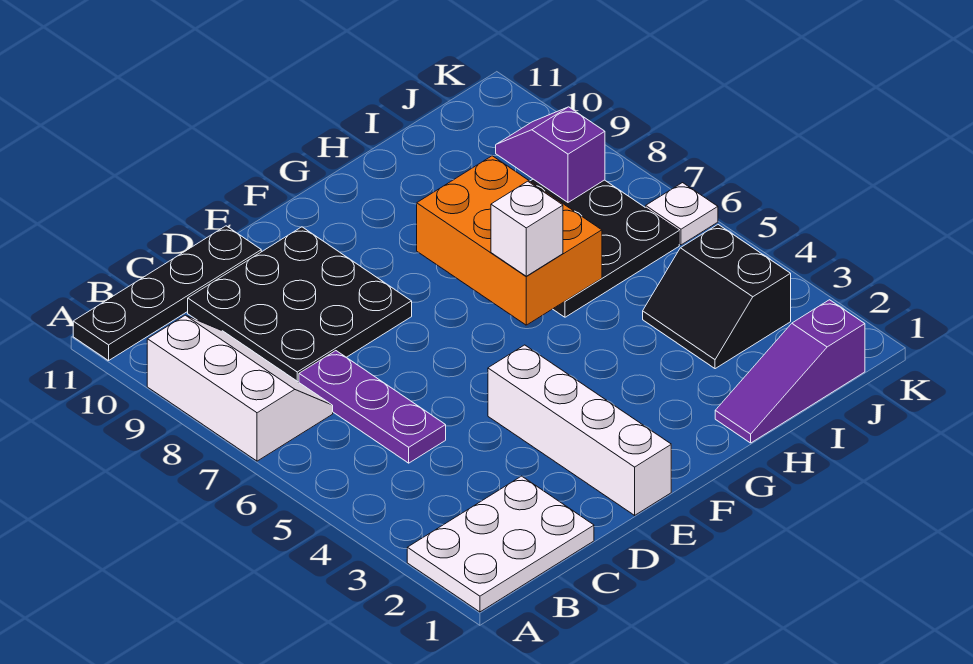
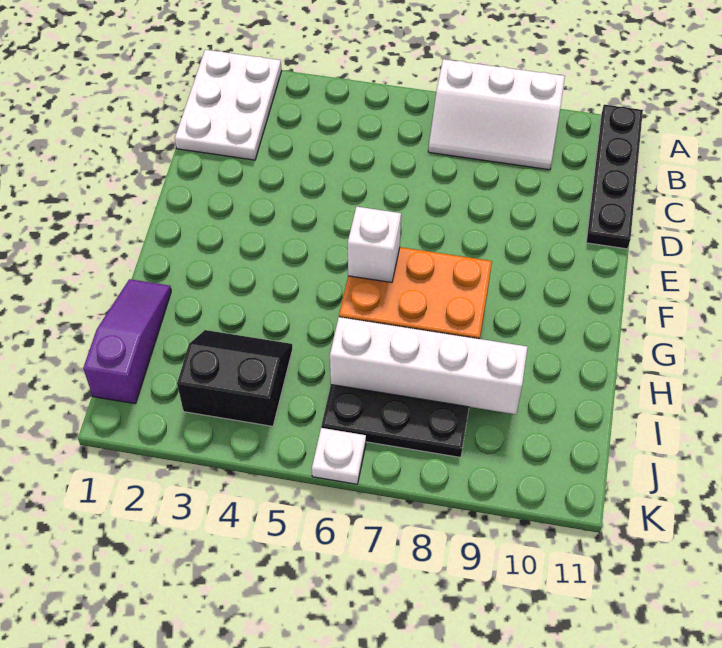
purple 1x3 plate [299,351,446,463] -> none
black 3x3 plate [188,227,412,382] -> none
white 1x4 brick [488,345,671,515] -> white 1x4 brick moved to [330,317,528,414]
purple 1x2 slope [496,107,605,202] -> none

